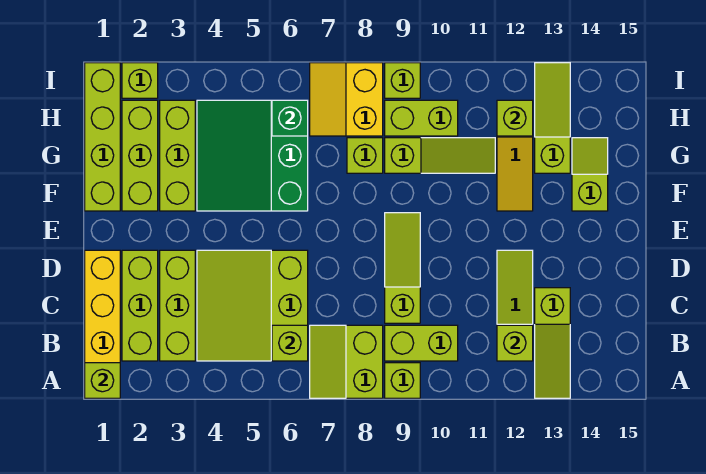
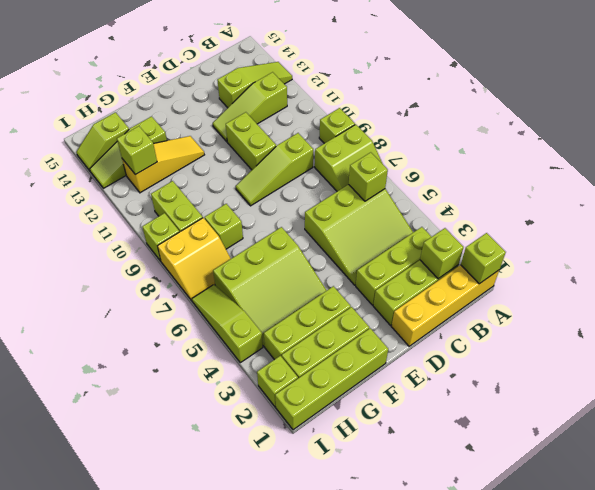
lime 1x2 brick [385,325,458,361] -> lime 1x2 brick moved to [226,112,276,170]
lime 1x1 brick [497,325,533,361] -> lime 1x1 brick moved to [420,228,464,279]
green 3x3 slope [197,100,308,211] -> lime 3x3 slope [213,227,327,347]
lime 1x2 slope [572,138,608,211] -> lime 1x2 slope moved to [77,112,129,171]
lime 1x3 slope [385,138,495,173] -> lime 1x3 slope moved to [192,285,263,363]
green 1x1 brick [272,100,308,136] -> none

